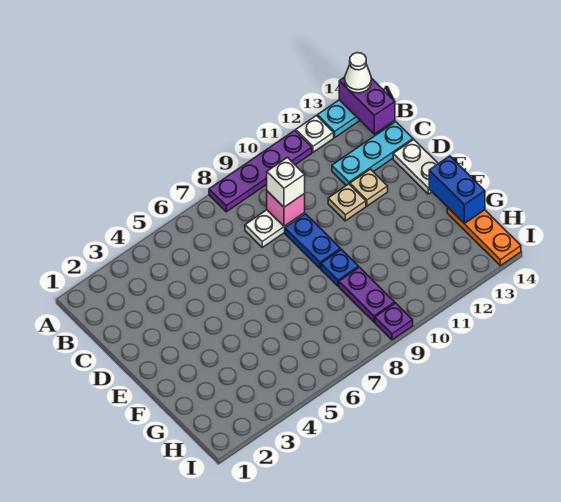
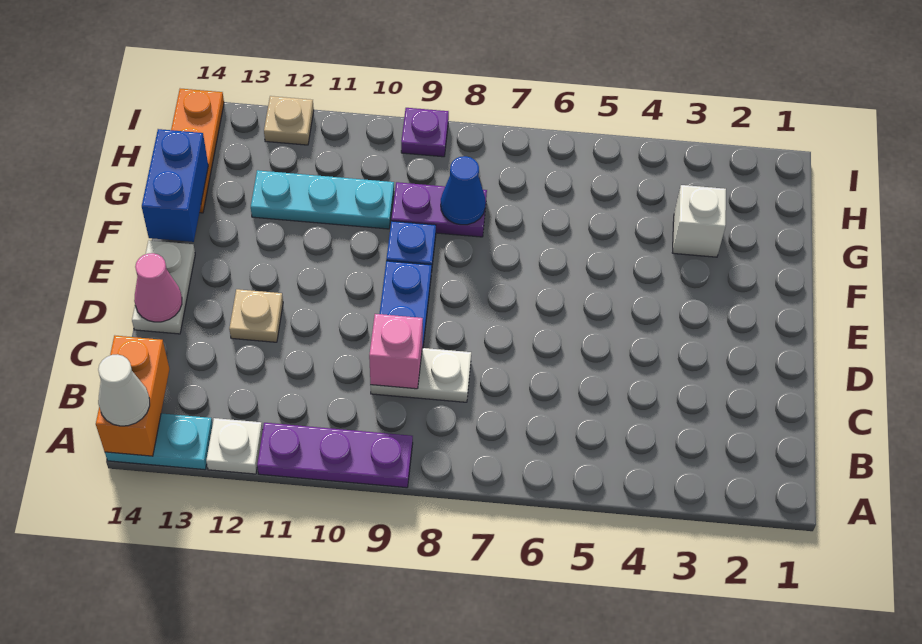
purple 1x4 plate [209,130,312,212] -> purple 1x3 plate [257,423,413,488]
purple 1x2 brick [339,77,395,134] -> orange 1x2 brick [96,336,169,456]
white 1x1 brick [267,158,305,207] -> white 1x1 brick moved to [673,185,726,257]
cyan 1x3 plate [332,122,413,185] -> cyan 1x3 plate moved to [251,170,394,229]
tan 1x1 plate [328,184,366,221] -> tan 1x1 plate moved to [264,96,314,145]
none -> pink 1x1 cone [134,253,182,322]
none -> blue 1x1 cone [441,156,486,225]
purple 1x2 plate [339,267,395,322] -> purple 1x2 plate turned to [391,182,487,237]

